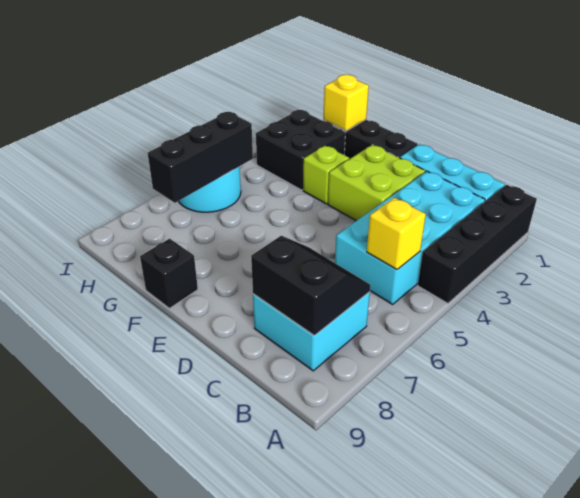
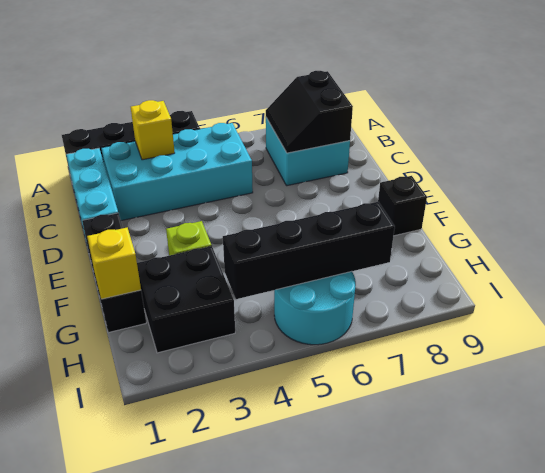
yellow 1x1 brick [367,198,426,269] -> yellow 1x1 brick moved to [131,100,175,160]
lime 2x2 brick [328,145,425,221] -> none
black 1x3 brick [148,112,253,203] -> black 1x4 brick [223,202,395,299]

